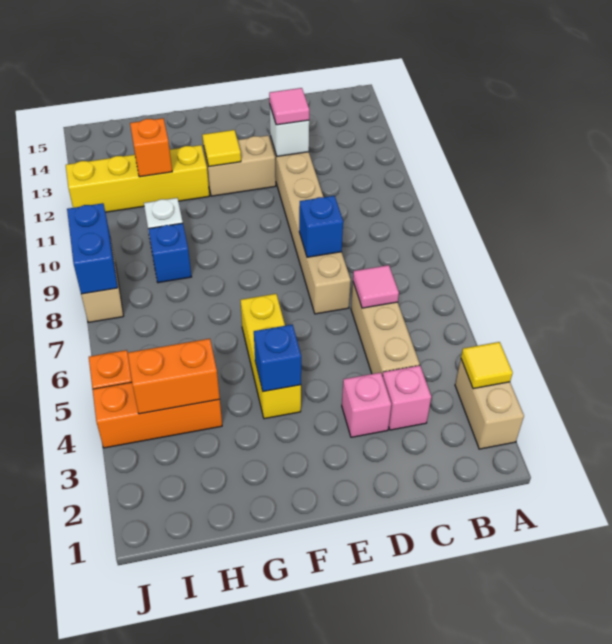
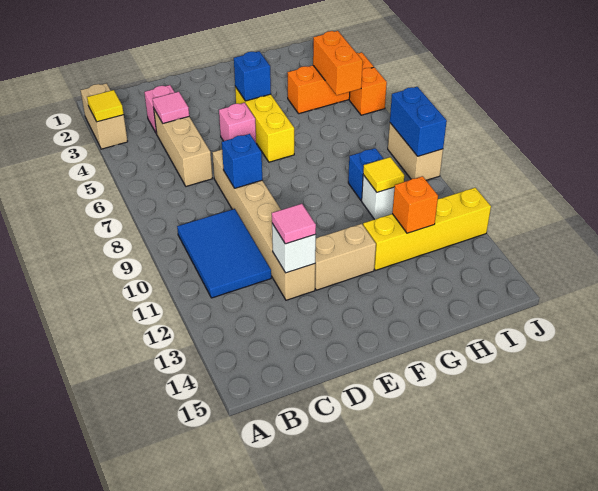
none -> blue 2x3 tile [177,209,271,298]
pink 1x1 tile [353,265,399,308] -> pink 1x1 tile moved to [153,92,189,123]
pink 1x1 brick [342,372,391,437] -> pink 1x1 brick moved to [219,103,256,142]
yellow 1x1 tile [202,130,241,166] -> yellow 1x1 tile moved to [363,157,404,192]
orange 1x2 brick [128,339,220,414] -> orange 1x2 brick turned to [313,31,363,95]

